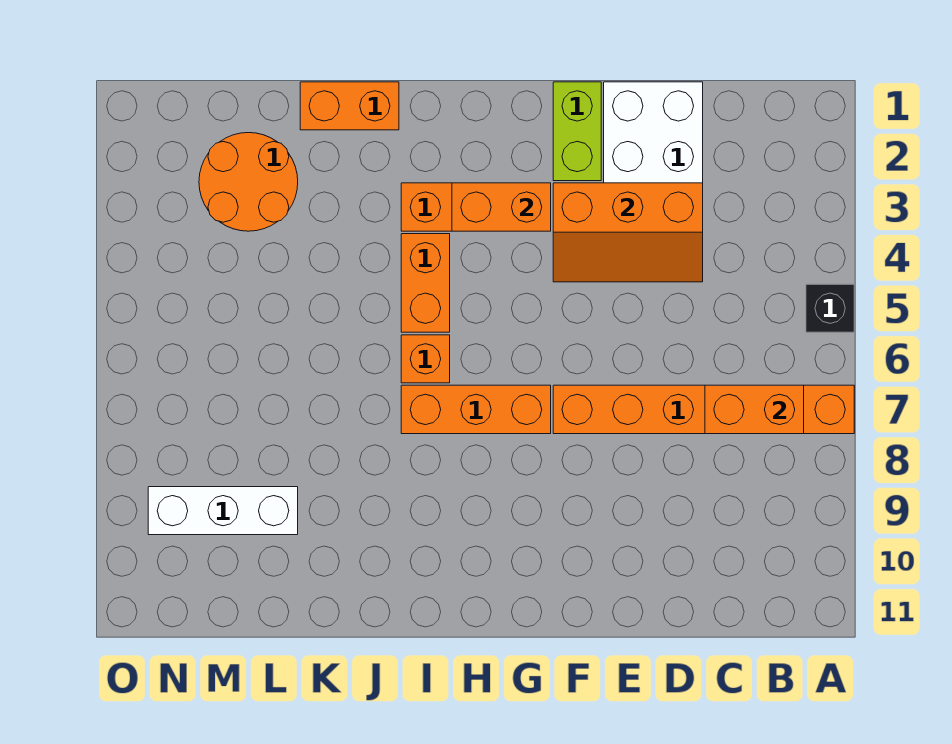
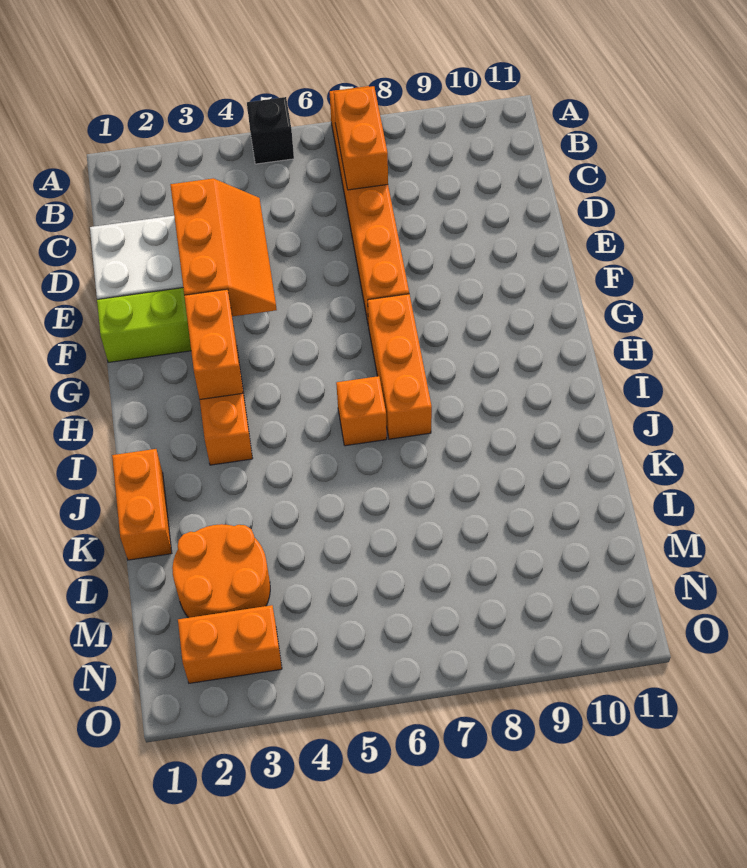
orange 1x2 brick [401,234,450,332] -> orange 1x2 brick moved to [178,605,282,683]
white 1x3 brick [148,487,298,535] -> none

